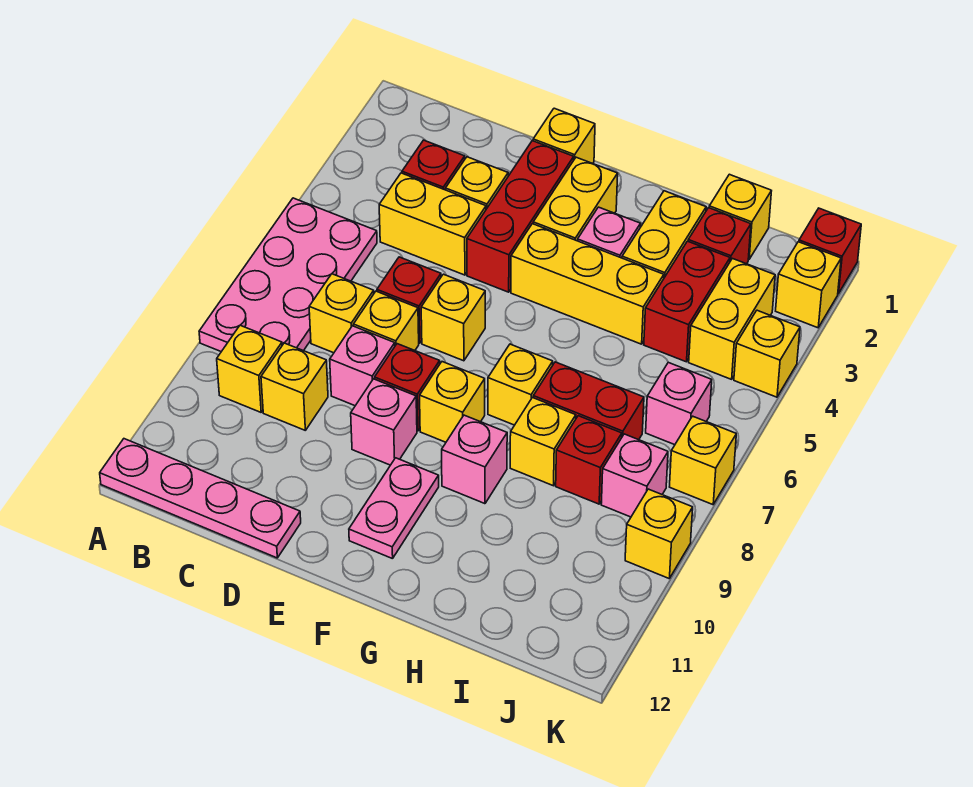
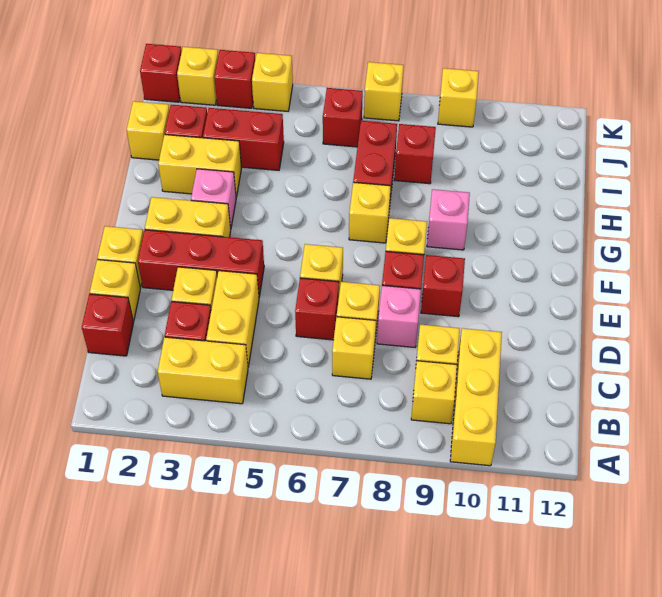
pink 2x4 plate [199,198,377,352] -> none
pink 1x4 plate [100,439,301,558] -> none
none -> red 1x1 brick [82,294,133,356]
pink 1x1 brick [351,379,417,465] -> red 1x1 brick [421,255,465,317]
yellow 1x3 brick [511,224,664,344] -> yellow 1x3 brick moved to [450,328,502,466]
pink 1x2 plate [349,458,439,559] -> none
yellow 1x1 brick [510,398,576,486] -> yellow 1x1 brick moved to [90,260,140,321]
yellow 1x2 brick [689,259,775,379] -> yellow 1x2 brick moved to [158,337,248,404]
pink 1x1 brick [646,363,712,445] -> red 1x1 brick [323,88,363,147]
pink 1x1 brick [601,434,668,517] -> none
none -> red 1x1 brick [214,50,255,108]

